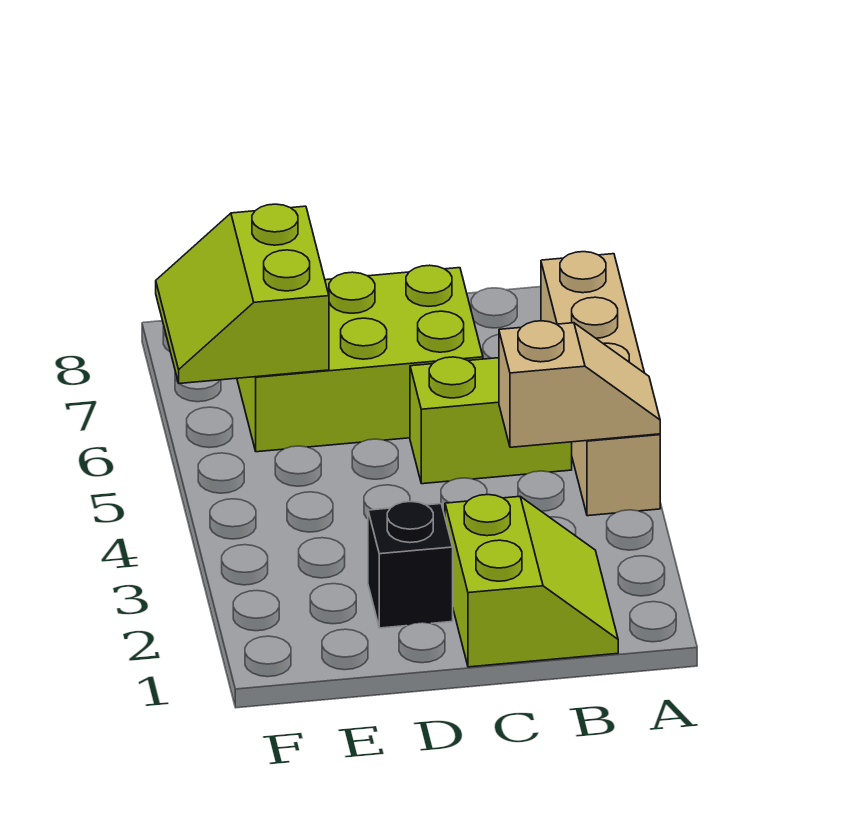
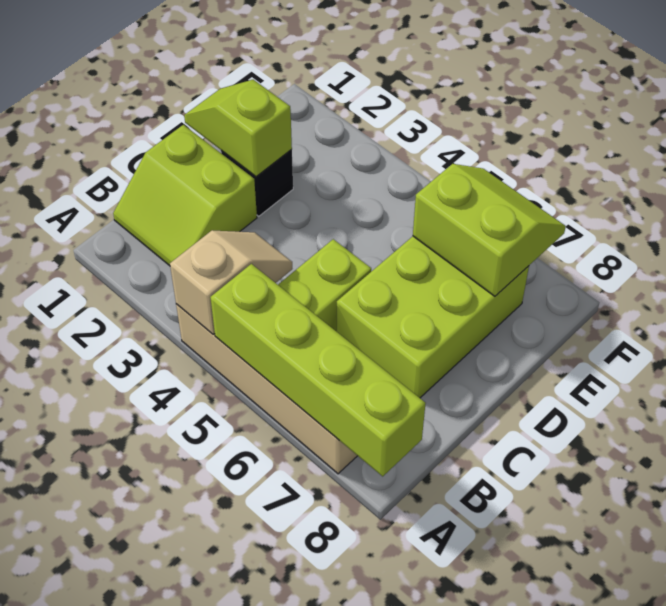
tan 1x2 slope [499,321,660,447] -> tan 1x2 slope turned to [170,230,292,334]
none -> lime 1x4 brick [210,264,426,476]
none -> lime 1x2 slope [184,80,292,177]

